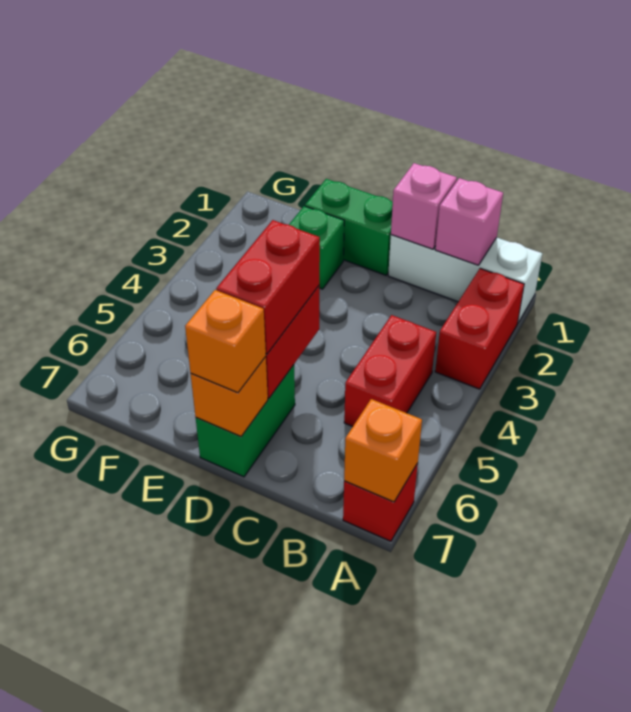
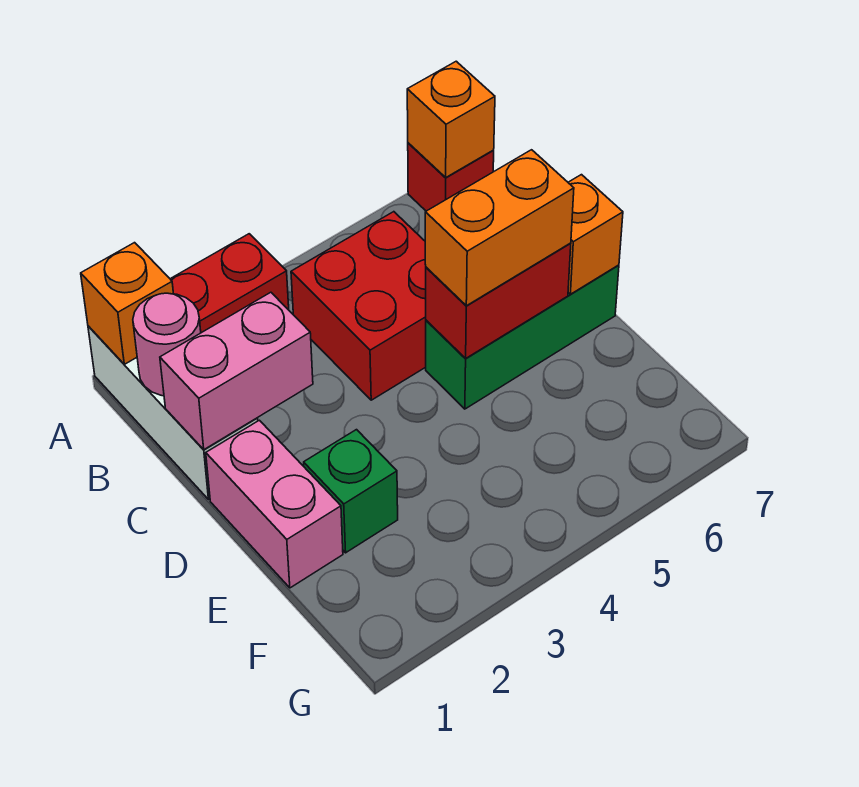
pink 1x1 brick [435,178,503,265] -> pink 1x1 round brick [133,293,201,396]
red 1x2 brick [344,315,436,427] -> red 2x2 brick [291,212,426,400]
pink 1x1 brick [391,163,457,249] -> pink 1x2 brick [160,292,313,450]
green 1x2 brick [305,179,393,275] -> pink 1x2 brick [206,420,343,588]
red 1x2 brick [216,220,320,354] -> orange 1x2 brick [425,150,574,306]
green 1x2 brick [196,365,295,477] -> green 1x3 brick [426,265,619,409]
orange 1x1 brick [185,290,266,393] -> orange 1x1 brick moved to [81,243,173,364]

